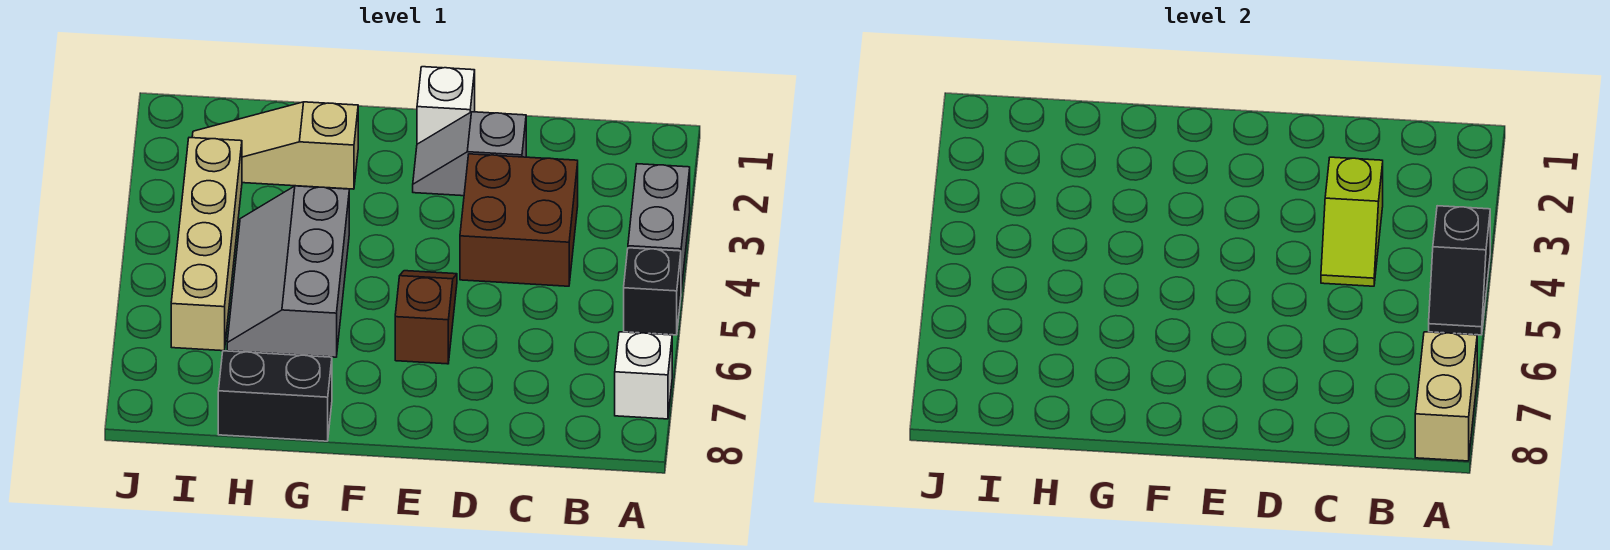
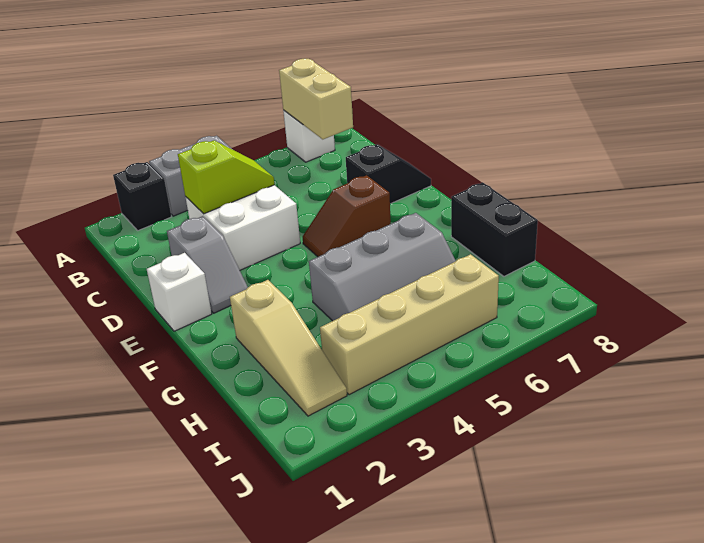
black 1x2 slope [1429,206,1490,335] -> black 1x2 slope moved to [346,144,431,204]
black 1x1 brick [624,248,681,335] -> black 1x1 brick moved to [113,162,172,231]
tan 1x2 brick [1415,332,1477,461] -> tan 1x2 brick turned to [279,59,353,139]
brown 2x2 brick [460,154,578,286] -> white 2x2 brick [185,185,300,270]

